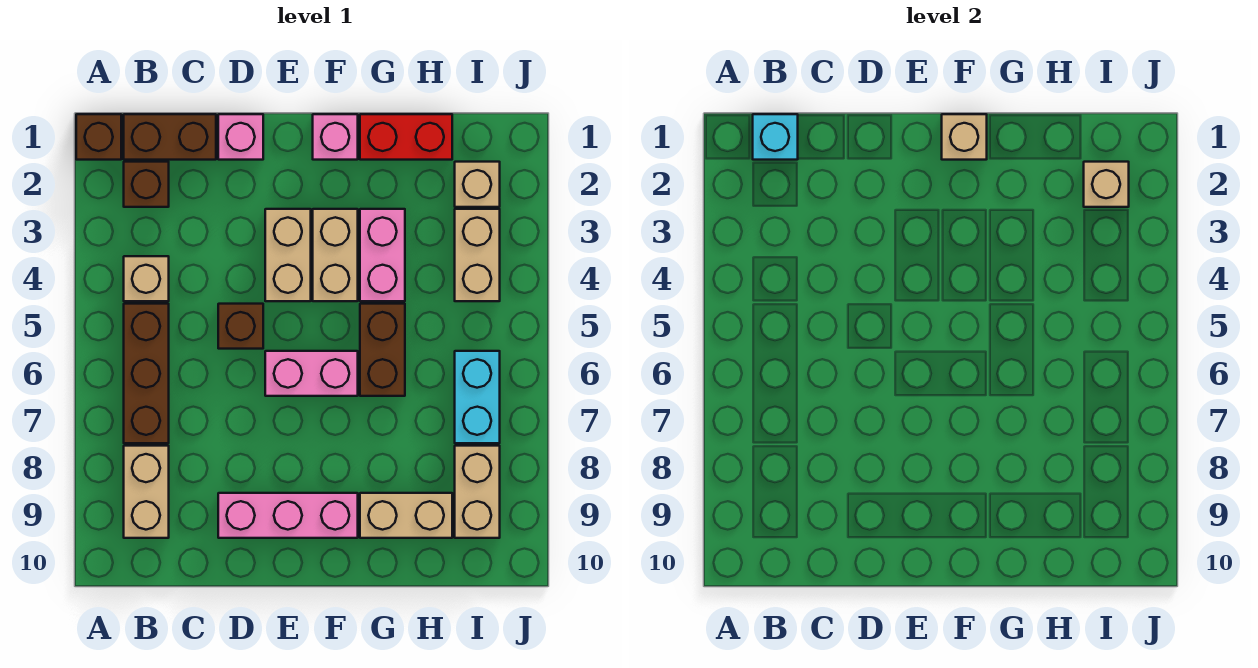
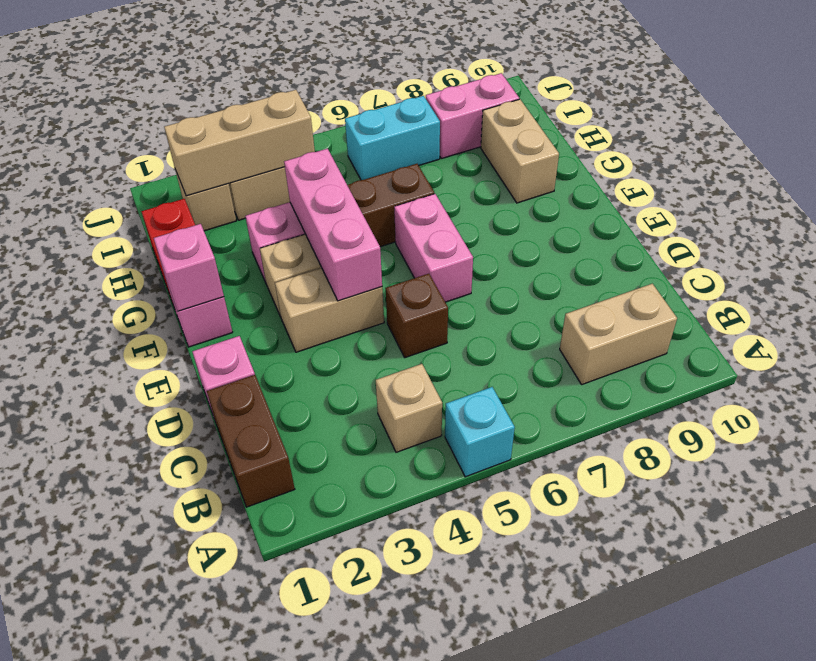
brown 1x1 brick [76,114,121,160] -> none
cyan 1x1 brick [753,114,798,160] -> cyan 1x1 brick moved to [445,387,515,477]
brown 1x1 brick [124,162,169,207] -> none
brown 1x3 brick [124,304,169,443] -> none
pink 1x3 brick [218,493,358,538] -> pink 1x3 brick moved to [284,148,382,301]
tan 1x1 brick [942,114,987,160] -> pink 1x1 brick [154,224,224,311]
tan 1x1 brick [1084,162,1129,207] -> tan 1x3 brick [164,90,315,196]
tan 1x2 brick [455,446,500,538] -> pink 1x2 brick [426,73,519,159]

